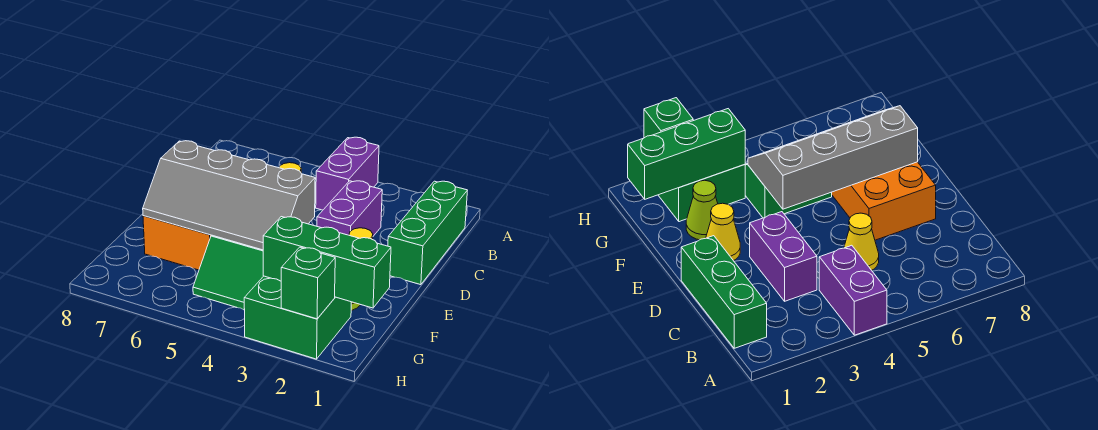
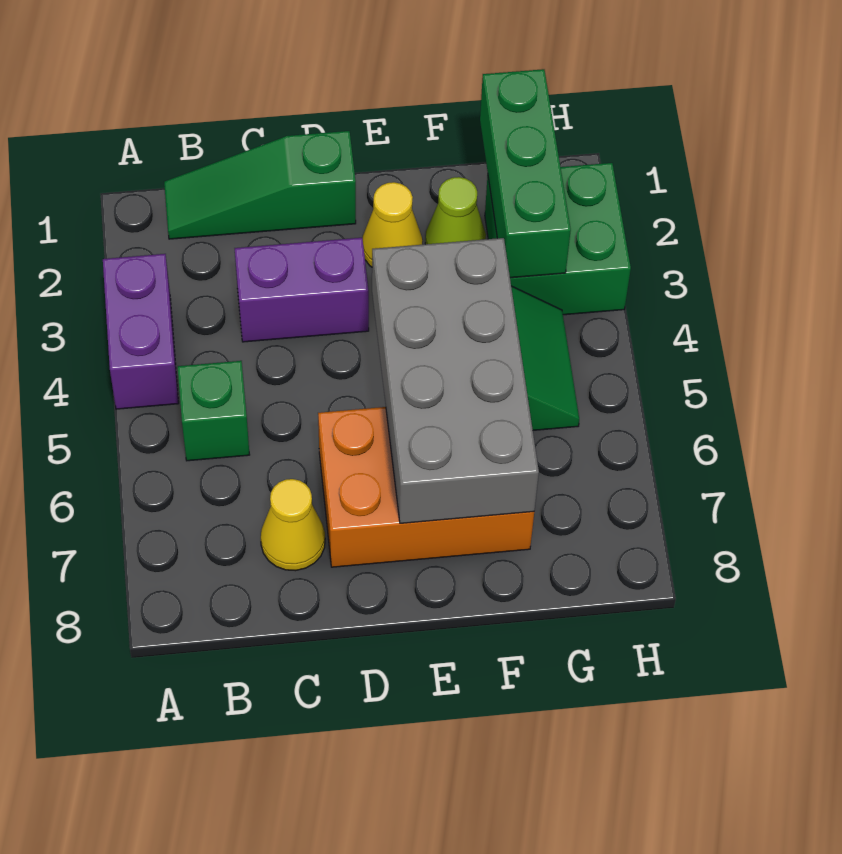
purple 1x2 brick [316,137,379,210] -> purple 1x2 brick turned to [103,254,179,409]
green 1x3 brick [388,181,468,285] -> green 1x3 slope [164,131,356,239]
yellow 1x1 cone [844,213,879,270] -> yellow 1x1 cone moved to [261,479,325,571]
grey 2x4 slope [143,141,315,250] -> grey 2x4 brick [372,238,539,523]
green 1x1 brick [281,247,335,319] -> green 1x1 brick moved to [178,361,250,461]

